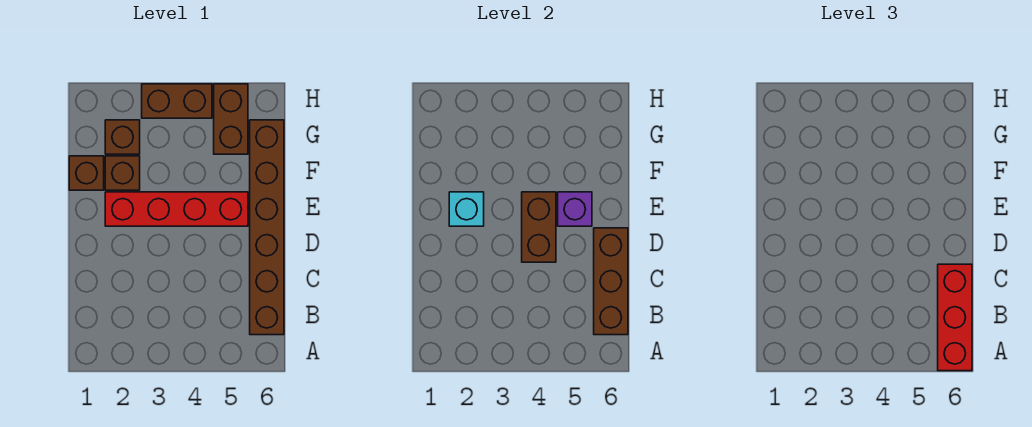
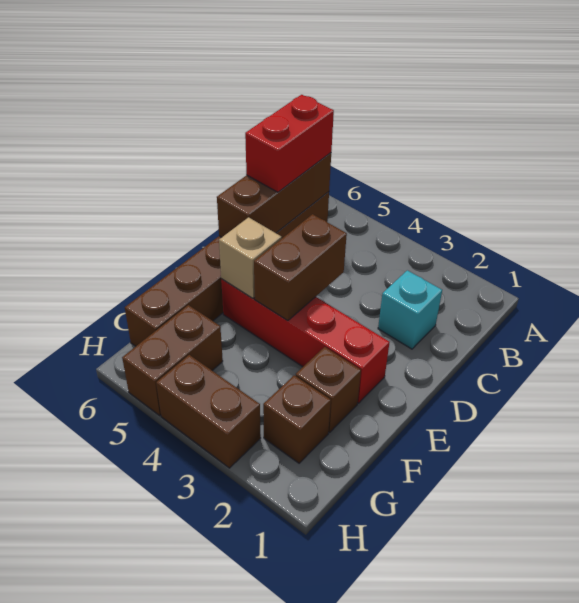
red 1x3 brick [938,264,972,371] -> red 1x2 brick [245,95,334,192]
cyan 1x1 brick [449,192,484,226] -> cyan 1x1 brick moved to [378,270,442,349]
purple 1x1 brick [558,192,592,226] -> tan 1x1 brick [219,217,282,298]
brown 1x1 brick [69,156,104,190] -> none

